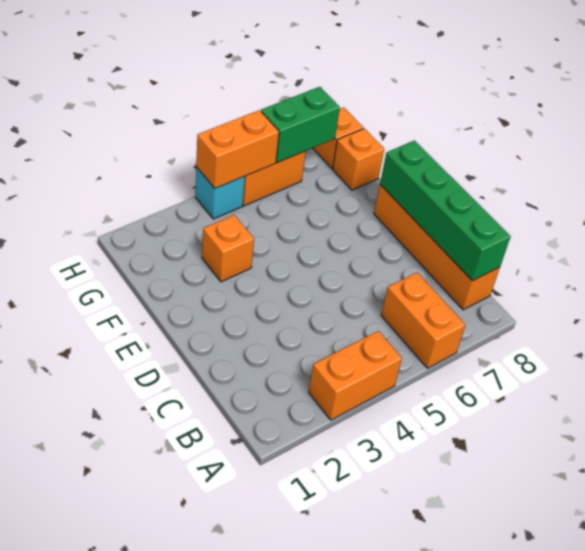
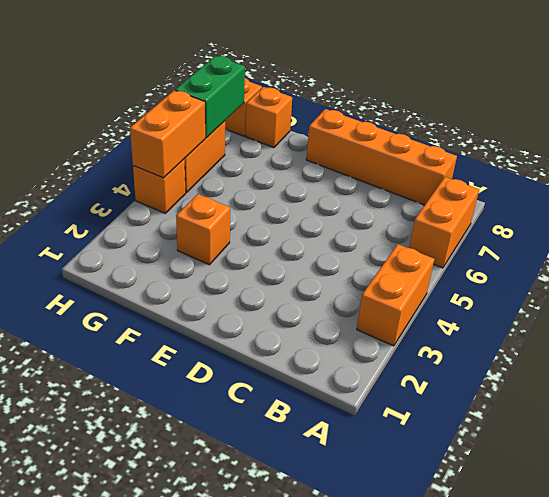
orange 1x2 brick [381,272,466,368] -> orange 1x2 brick turned to [409,177,479,268]
green 1x4 brick [380,140,511,281] -> none
cyan 1x1 brick [195,167,245,219] -> orange 1x1 brick [133,159,186,213]

